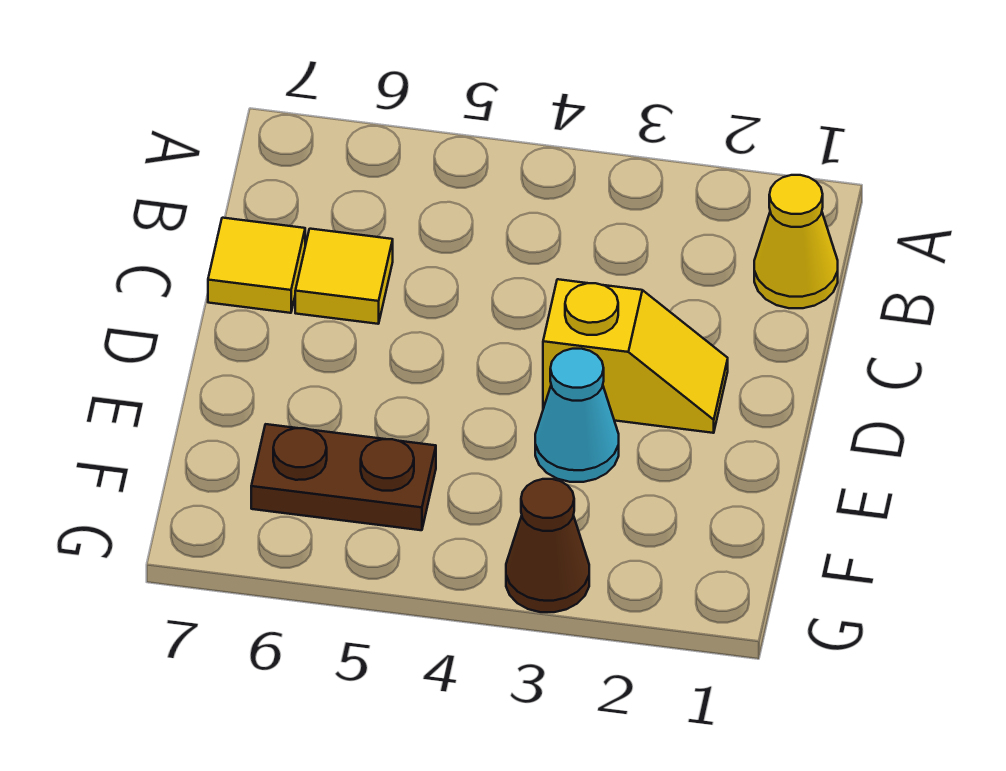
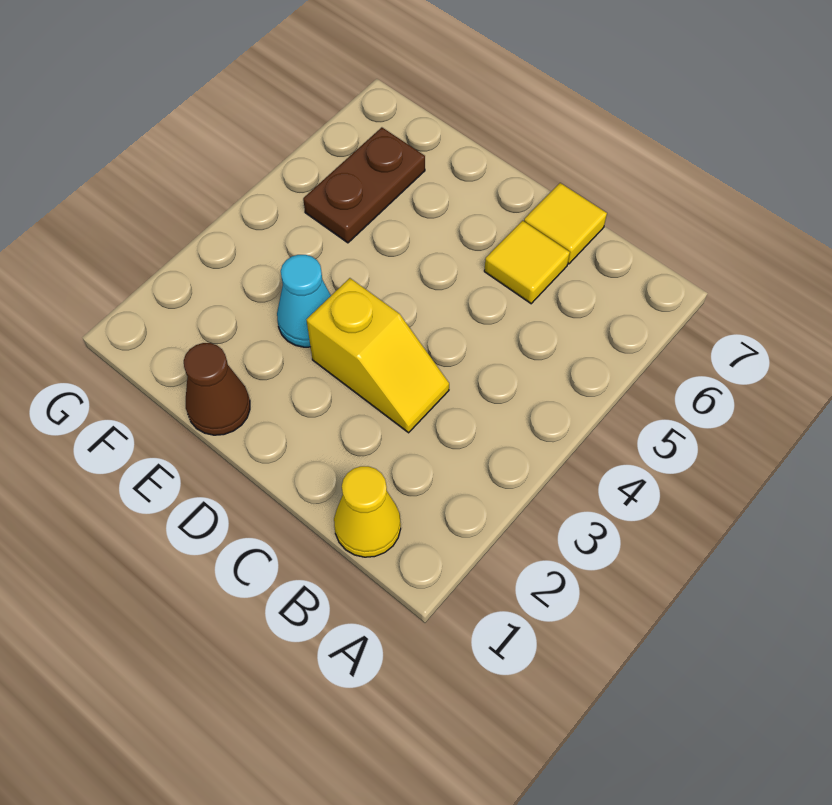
yellow 1x2 slope [543,279,728,433] -> yellow 1x2 slope turned to [307,278,449,433]
brown 1x1 cone [506,479,589,612] -> brown 1x1 cone moved to [184,343,250,435]

